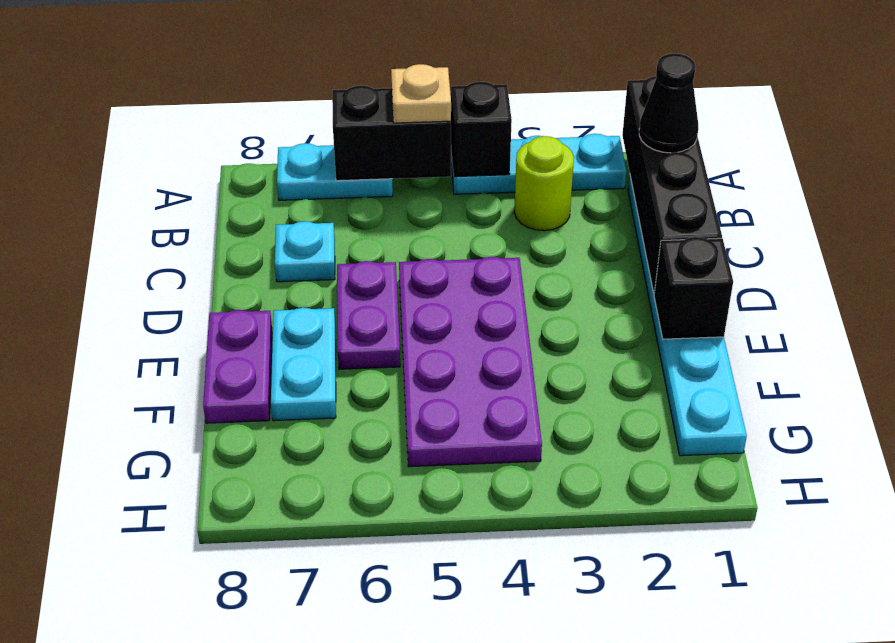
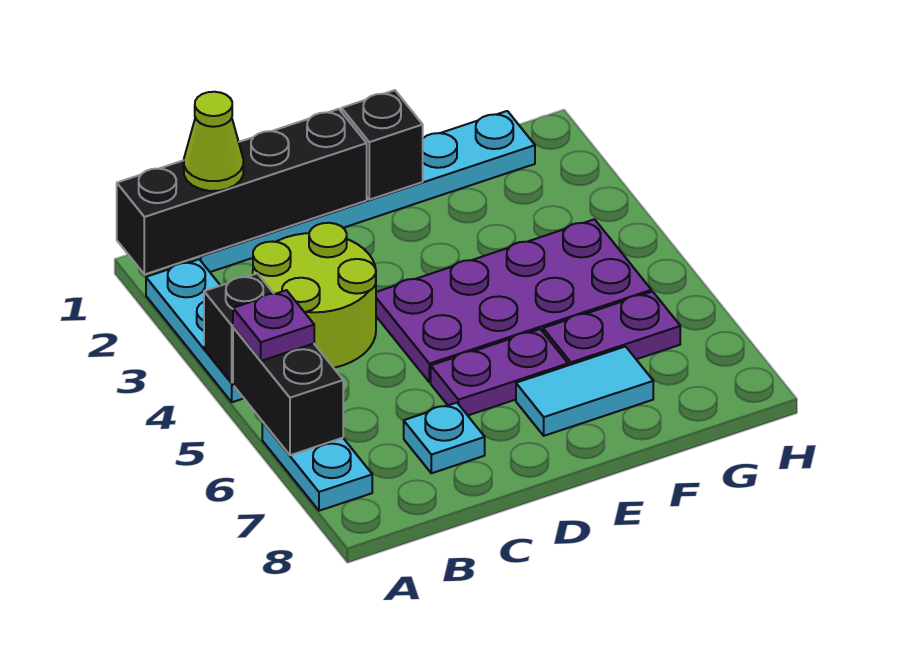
tan 1x1 plate [391,64,451,123] -> purple 1x1 plate [233,290,314,361]
black 1x1 cone [639,53,698,153] -> lime 1x1 cone [184,92,243,191]
lime 1x1 round brick [514,136,574,231] -> lime 2x2 round brick [253,223,376,368]
cyan 1x2 plate [271,308,336,421] -> cyan 1x2 tile [516,347,653,436]
purple 1x2 plate [203,310,272,423] -> purple 1x2 plate moved to [543,292,680,365]

